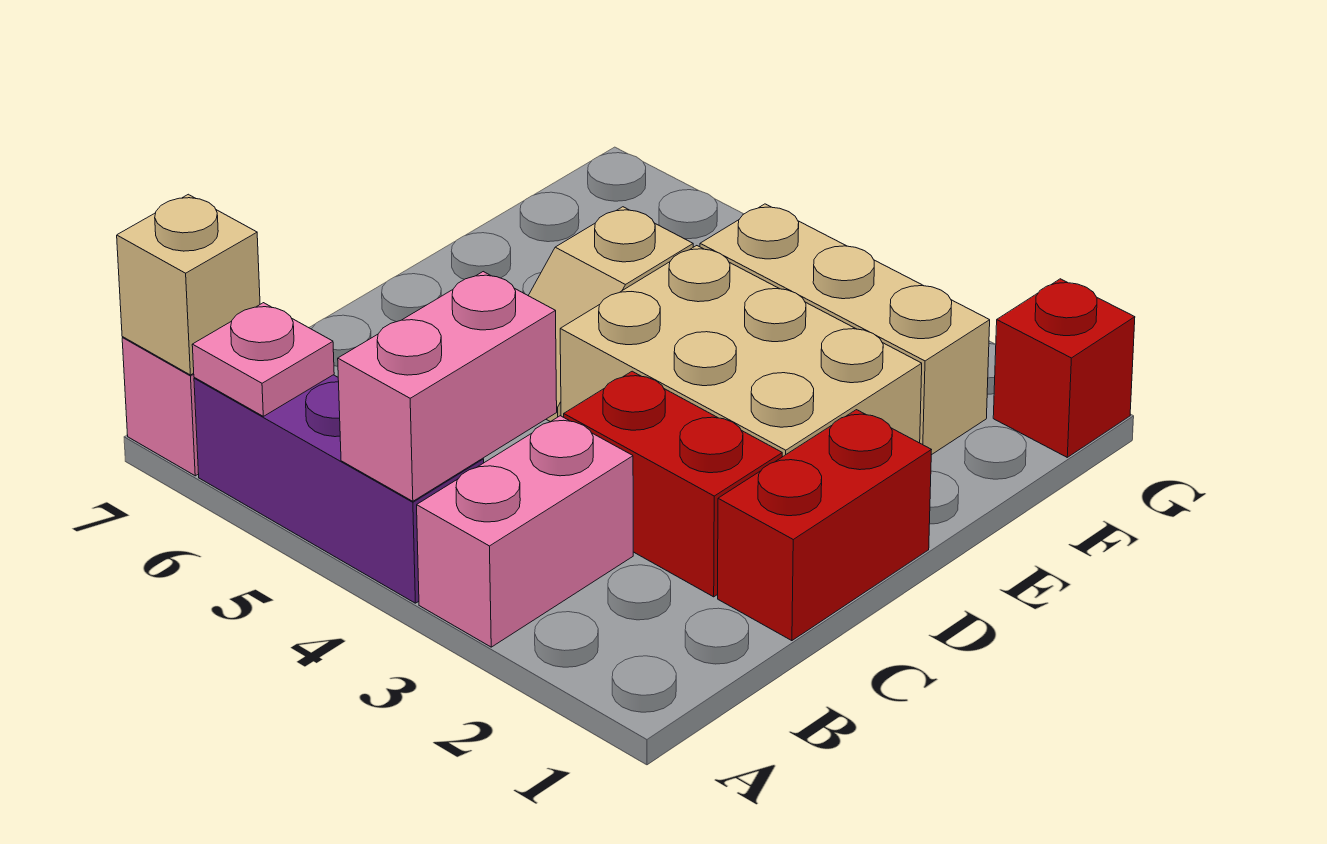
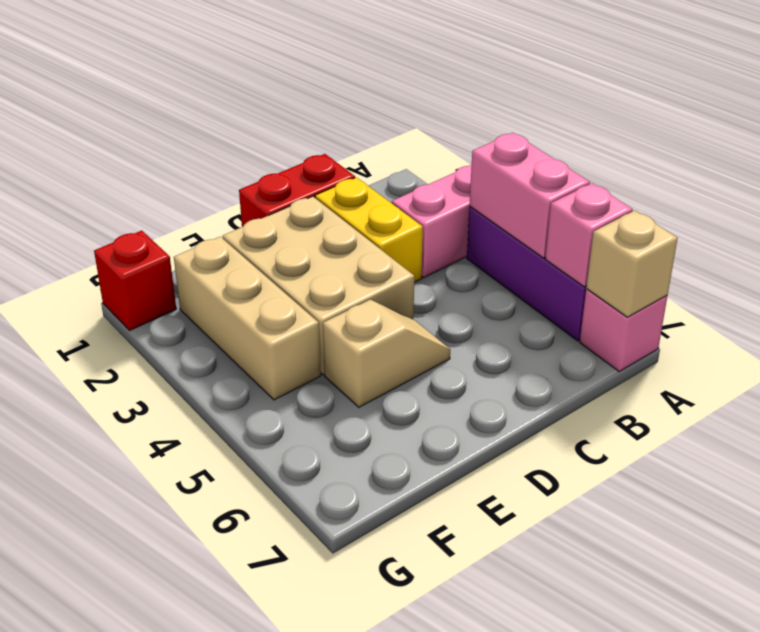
pink 1x2 brick [338,272,557,501] -> pink 1x2 brick turned to [470,133,590,258]
pink 1x1 plate [192,303,334,416] -> pink 1x1 brick [545,183,633,287]
red 1x2 brick [564,371,782,597] -> yellow 1x2 brick [315,177,423,282]

